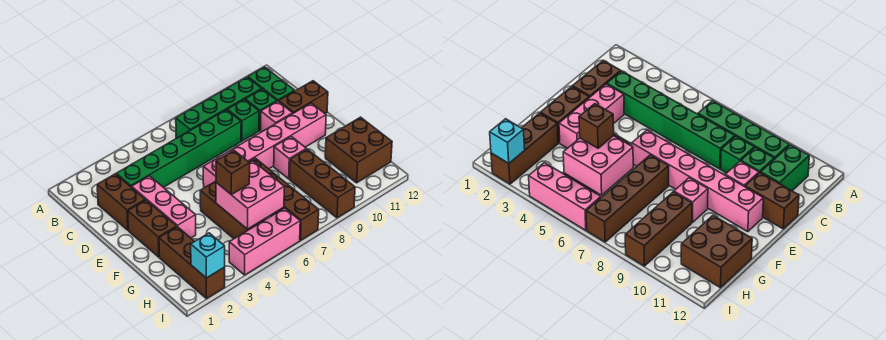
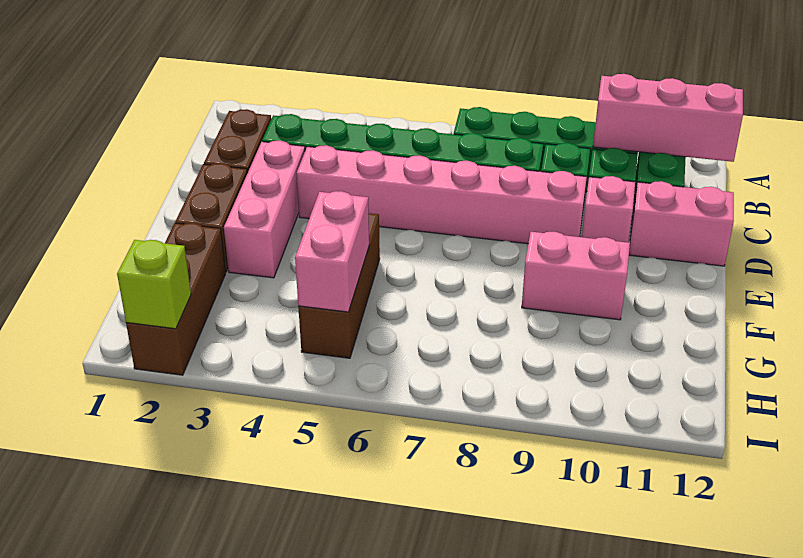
brown 1x2 brick [279,81,328,114] -> pink 1x2 brick [629,181,734,266]
pink 1x6 brick [203,103,326,188] -> pink 1x6 brick moved to [297,146,587,244]
brown 1x4 brick [249,158,319,240] -> none
pink 1x1 brick [274,137,306,179] -> pink 1x2 brick [522,232,630,320]
pink 2x2 brick [216,161,284,229] -> pink 1x2 brick [295,191,369,312]
brown 1x1 brick [216,151,250,195] -> none
brown 1x3 brick [290,149,355,218] -> none
brown 2x2 brick [325,117,392,183] -> none
cyan 1x1 brick [191,233,225,278] -> lime 1x1 brick [117,240,191,329]
pink 1x3 brick [229,208,300,275] -> pink 1x3 brick moved to [593,74,743,162]

